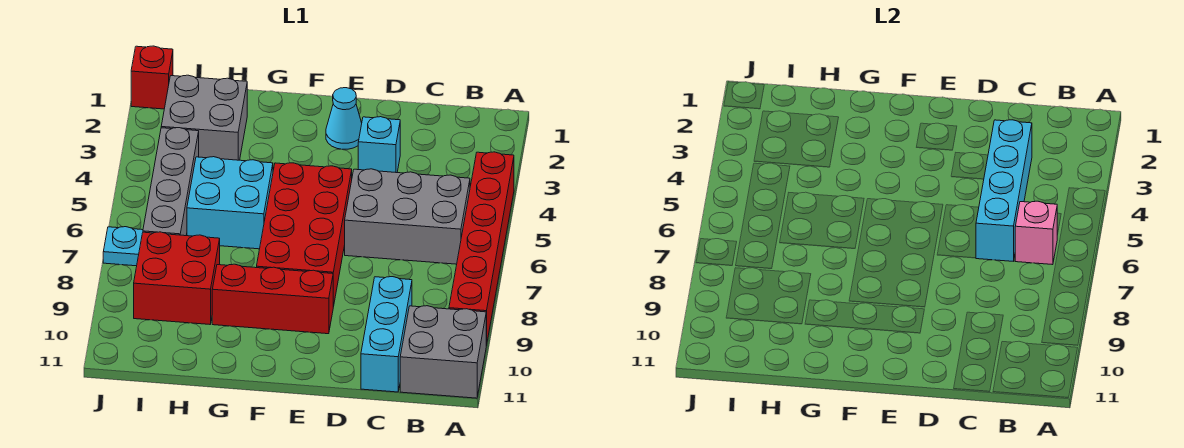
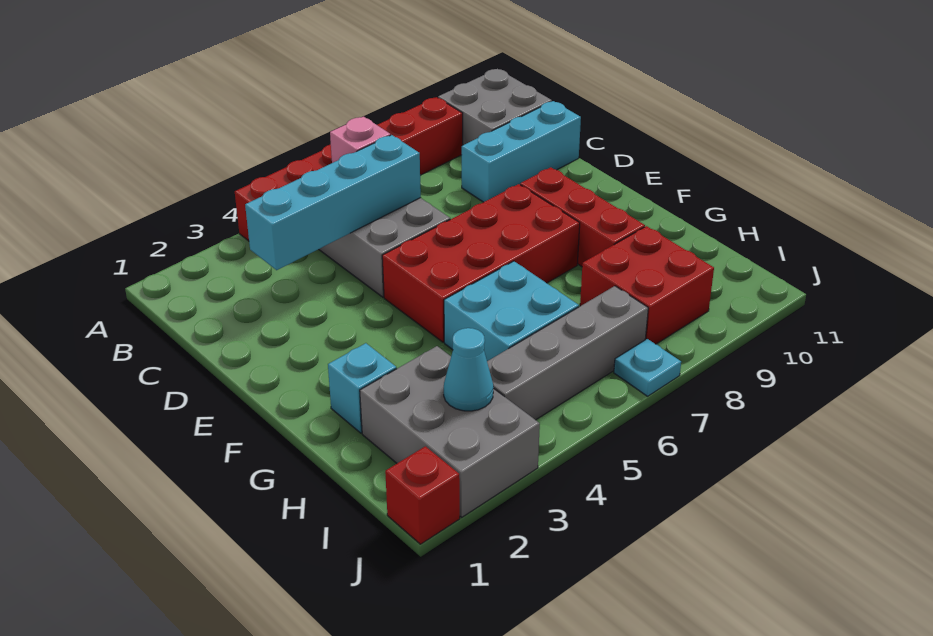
cyan 1x1 brick [358,117,400,173] -> cyan 1x1 brick moved to [328,343,397,433]
cyan 1x1 cone [326,88,362,149] -> cyan 1x1 cone moved to [444,328,493,411]
grey 2x2 brick [161,75,247,160] -> grey 2x3 brick [360,346,540,517]

